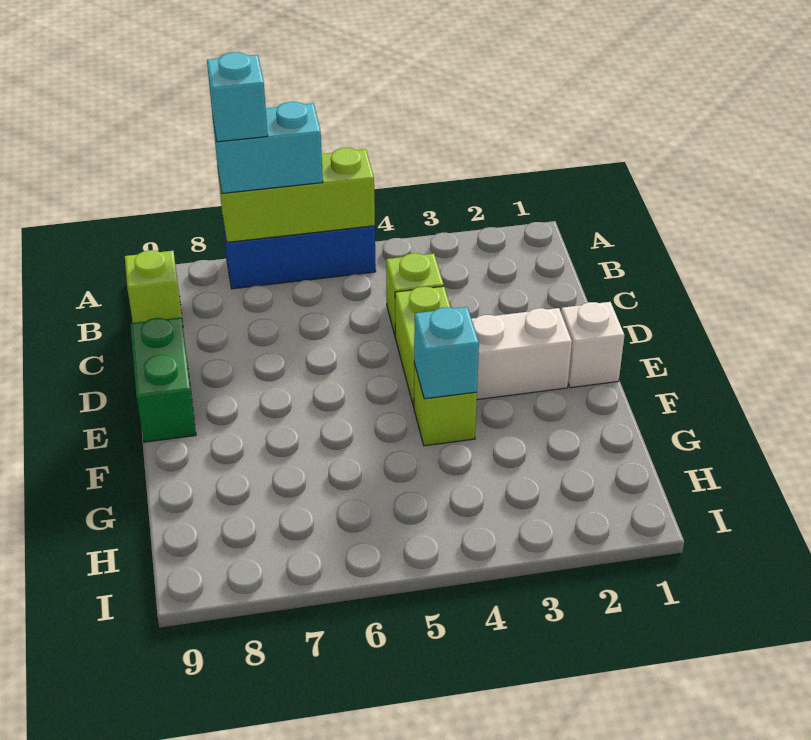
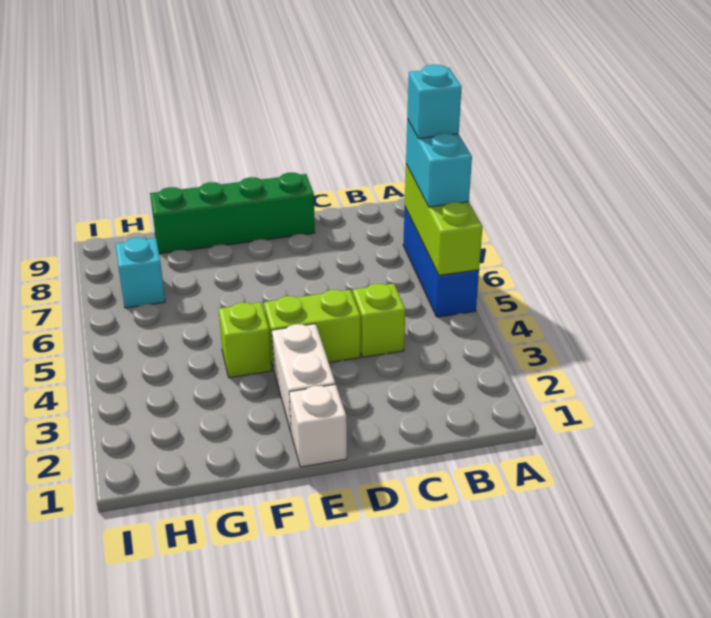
lime 1x1 brick [125,250,183,325] -> none
green 1x2 brick [130,317,196,442] -> green 1x4 brick [150,173,315,254]
cyan 1x1 brick [414,307,479,399] -> cyan 1x1 brick moved to [115,238,165,308]

